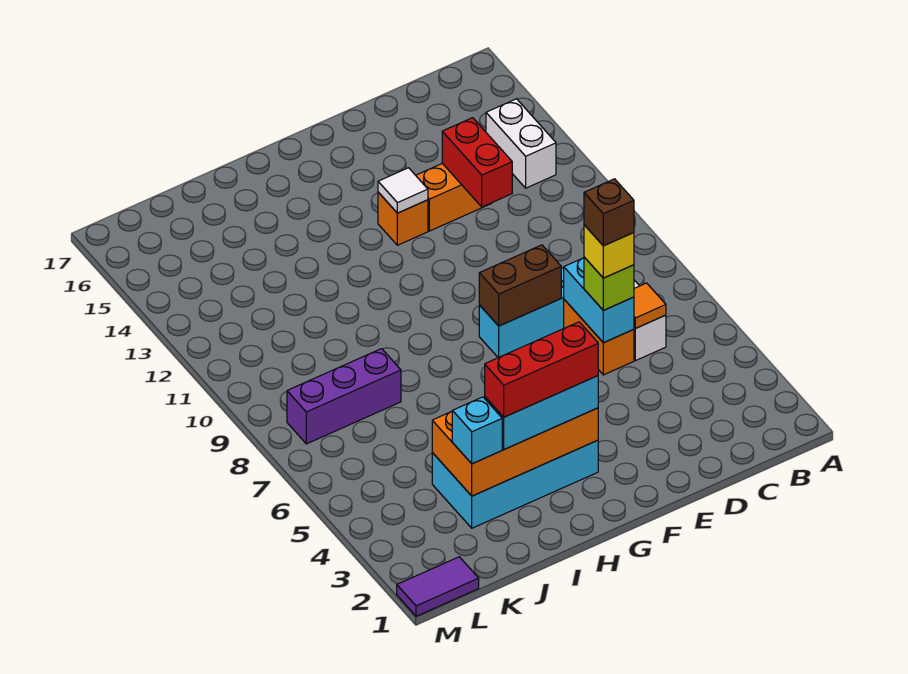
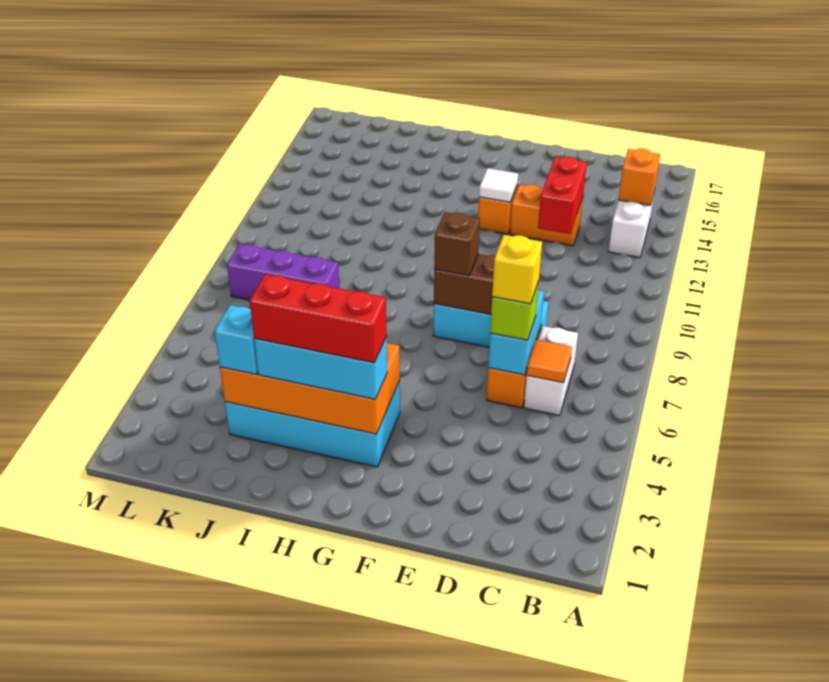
none -> orange 1x1 brick [618,149,660,205]
brown 1x1 brick [584,179,634,246] -> brown 1x1 brick moved to [434,212,480,276]
purple 1x2 tile [397,557,479,616] -> none

